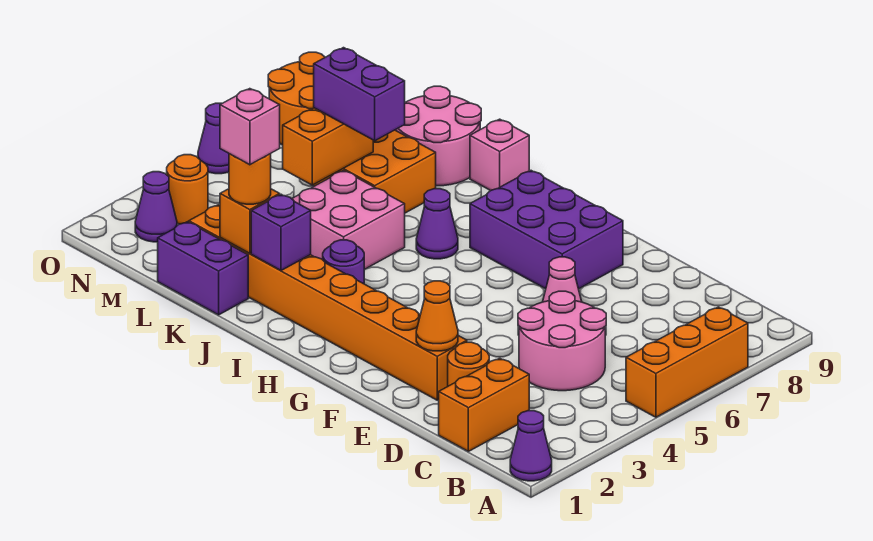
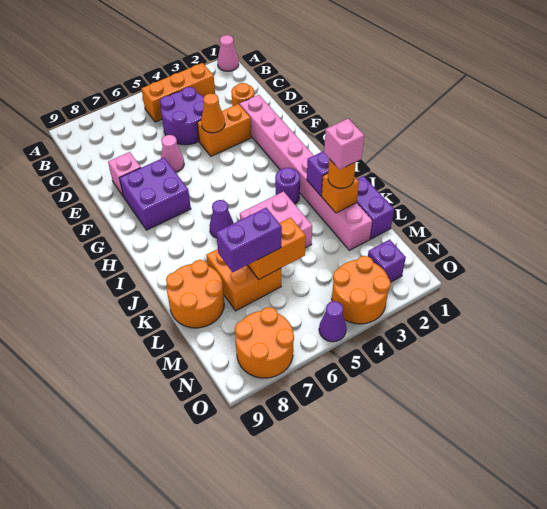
purple 1x1 cone [510,411,552,481] -> pink 1x1 cone [217,35,239,71]
orange 1x3 brick [626,307,748,417] -> orange 1x3 brick moved to [142,63,215,122]
orange 1x2 brick [439,358,529,451] -> orange 1x2 brick moved to [197,104,251,156]
pink 2x2 round brick [518,291,606,391] -> purple 2x2 round brick [160,87,204,145]
orange 1x8 brick [189,205,467,400] -> pink 1x8 brick [240,95,372,250]
orange 1x1 cone [416,281,458,351] -> orange 1x1 cone moved to [201,93,225,133]
purple 2x3 brick [470,171,623,289] -> purple 2x2 brick [120,158,191,230]
pink 1x1 brick [470,119,529,191] -> pink 1x1 brick moved to [108,152,141,196]
purple 1x2 brick [314,48,405,141] -> purple 1x2 brick turned to [216,208,282,272]
pink 2x2 round brick [396,86,481,186] -> orange 2x2 round brick [166,260,224,328]
purple 1x1 cone [135,172,177,242] -> purple 1x1 brick [368,239,406,282]
orange 1x1 round brick [167,155,208,224] -> orange 2x2 round brick [332,256,391,324]

